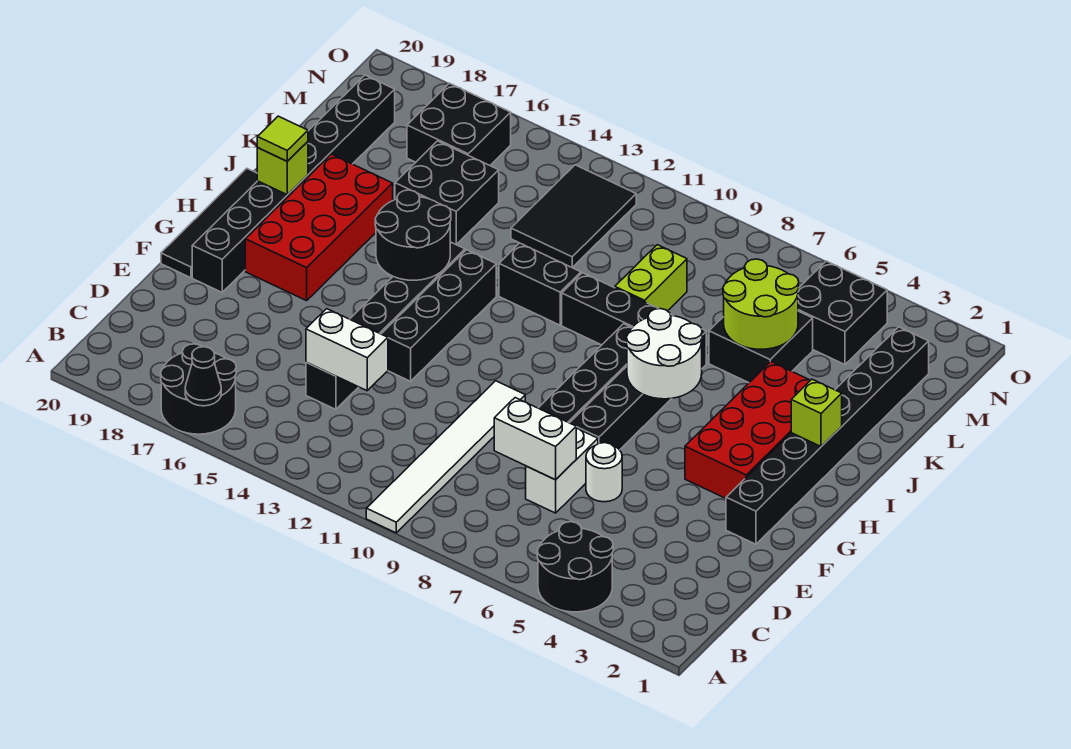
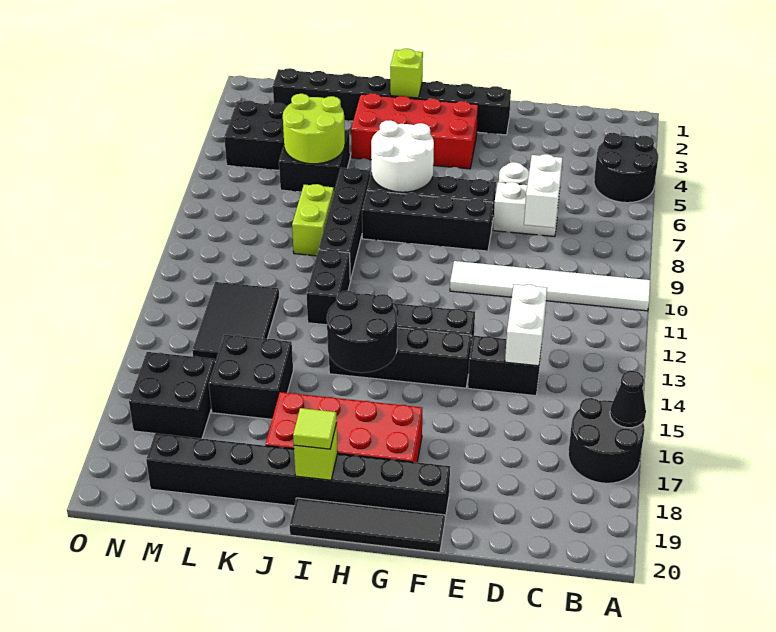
lime 1x2 brick [615,245,687,311] -> lime 1x2 brick turned to [292,184,334,256]
black 2x3 tile [511,165,636,268] -> black 2x3 tile turned to [192,282,279,362]

